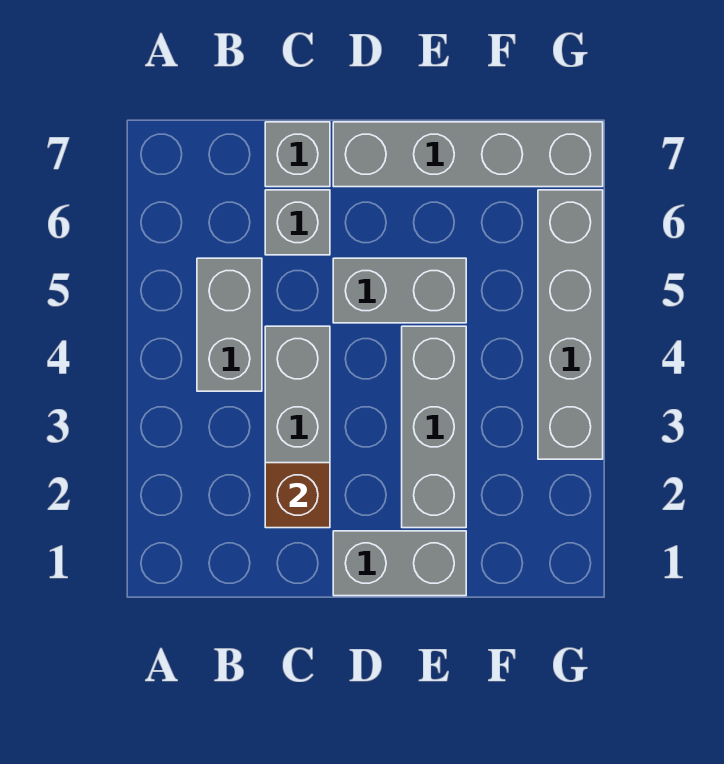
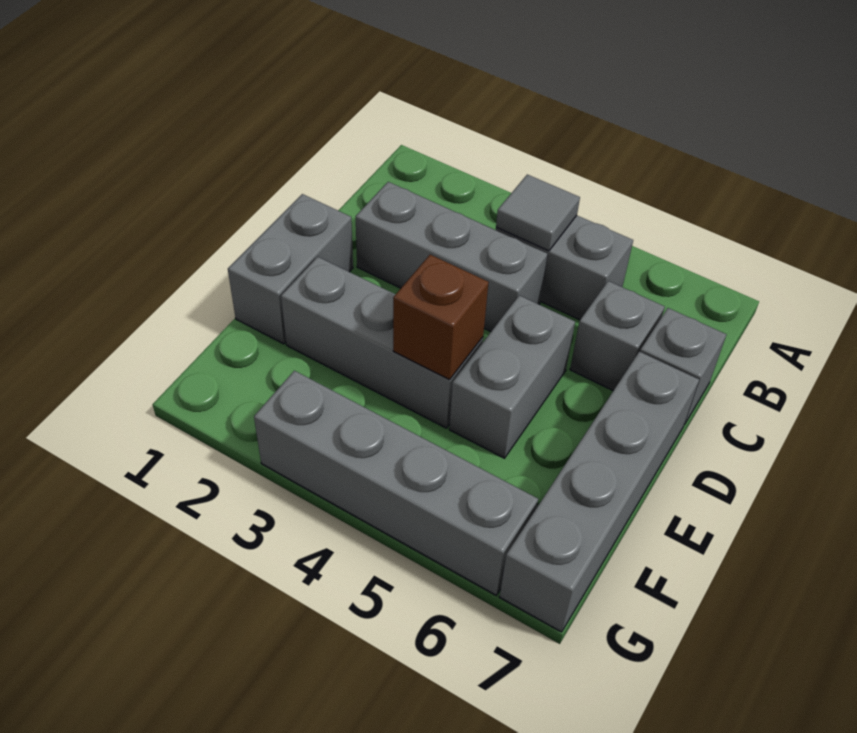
none -> grey 1x1 tile [496,175,580,251]
brown 1x1 brick [265,463,330,528] -> brown 1x1 brick moved to [393,255,489,380]

